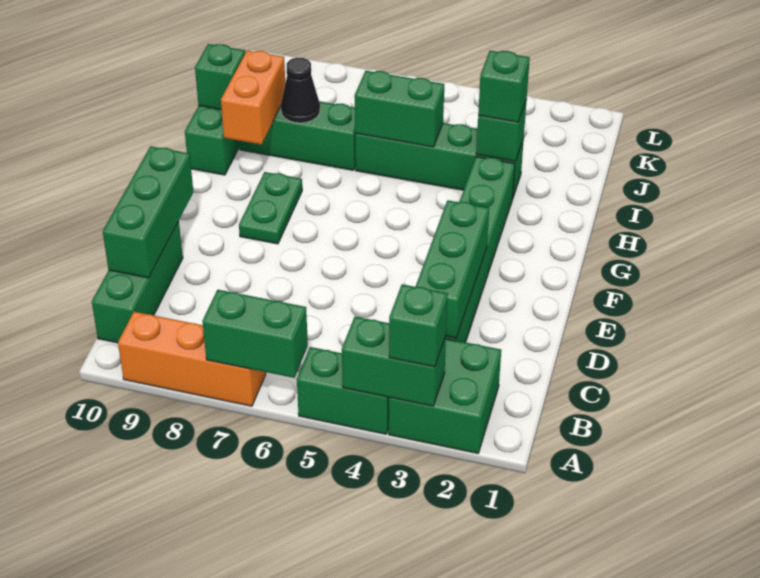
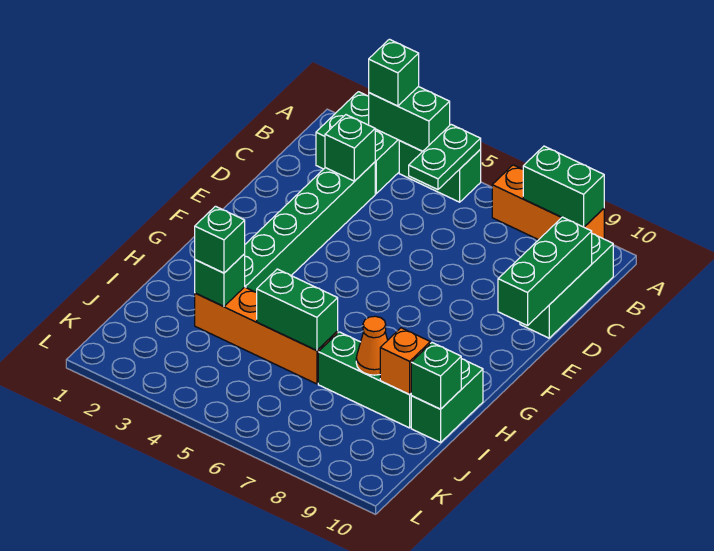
green 1x2 brick [202,290,308,378] -> green 1x2 brick moved to [523,146,604,227]
green 1x3 brick [416,200,489,338] -> green 1x1 brick [325,115,375,181]
green 1x2 plate [239,172,302,244] -> green 1x2 plate moved to [409,125,481,190]
orange 1x2 brick [221,51,285,144] -> orange 1x1 brick [380,328,430,395]
green 1x4 brick [355,123,524,197] -> orange 1x4 brick [195,287,338,384]
black 1x1 cone [281,58,320,123] -> orange 1x1 cone [356,316,388,375]

